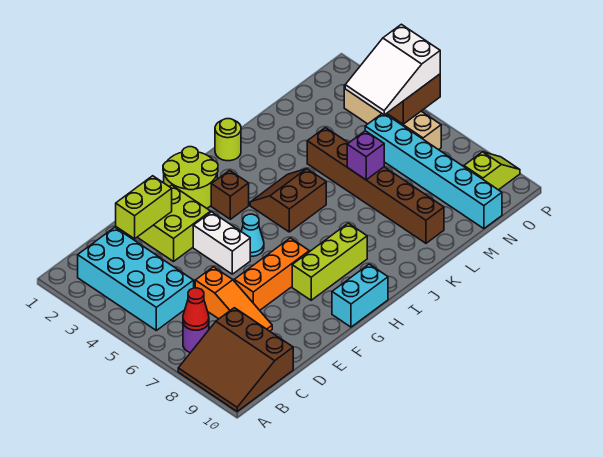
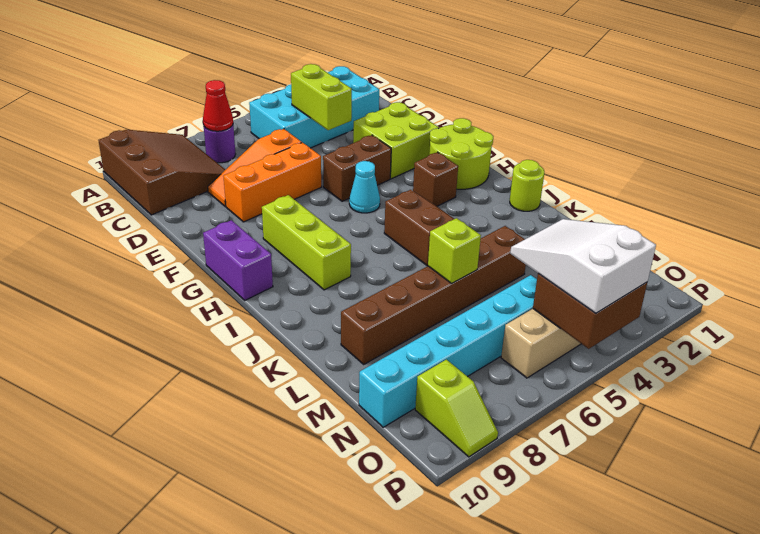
brown 3x3 slope [178,308,293,411] -> brown 3x3 slope turned to [98,130,225,215]
lime 1x2 brick [116,176,172,239] -> lime 1x2 brick moved to [291,64,352,130]
orange 1x3 brick [234,238,309,310] -> orange 1x3 brick turned to [223,143,321,222]
white 1x2 brick [193,212,250,274] -> brown 1x2 brick [323,135,391,201]
cyan 1x2 brick [332,264,388,327] -> purple 1x2 brick [203,220,273,300]
purple 1x1 brick [347,131,384,180] -> lime 1x1 brick [428,218,481,283]

